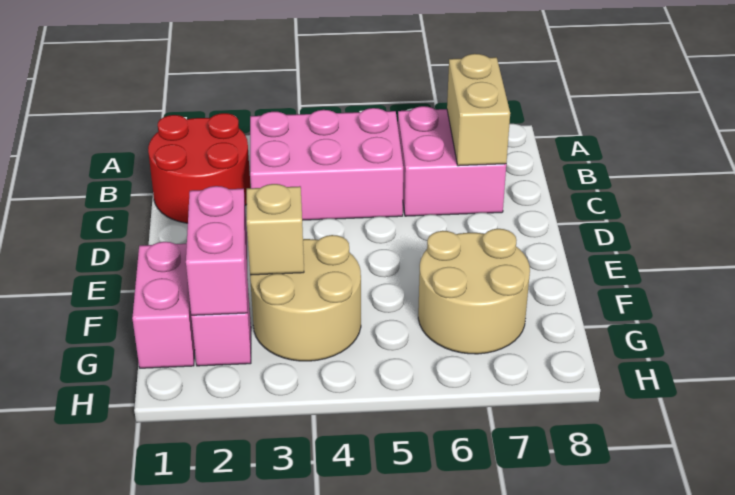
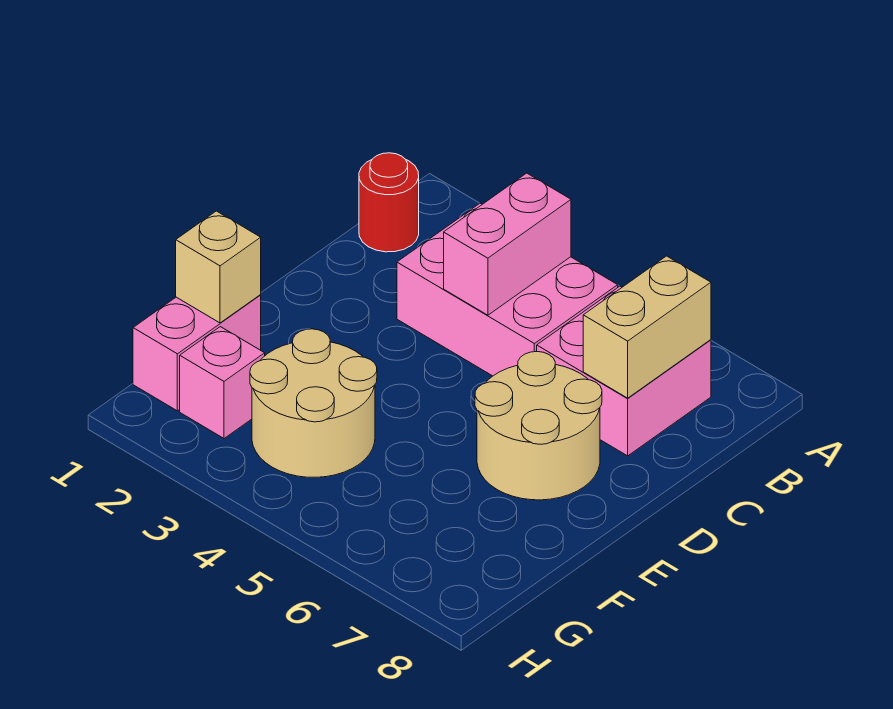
red 2x2 round brick [148,113,251,223] -> red 1x1 round brick [359,153,419,252]
pink 1x2 brick [186,186,247,315] -> pink 1x2 brick moved to [444,173,571,315]
tan 1x1 brick [247,184,304,275] -> tan 1x1 brick moved to [176,211,261,323]
tan 2x2 round brick [418,229,530,354] -> tan 2x2 round brick moved to [475,352,602,500]

